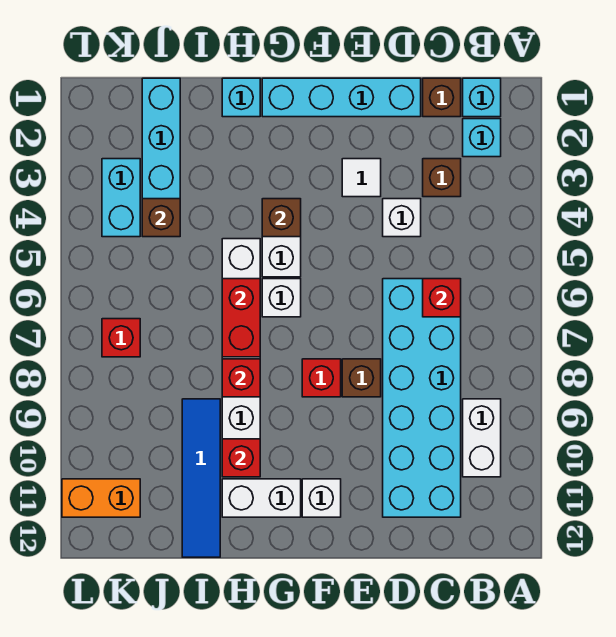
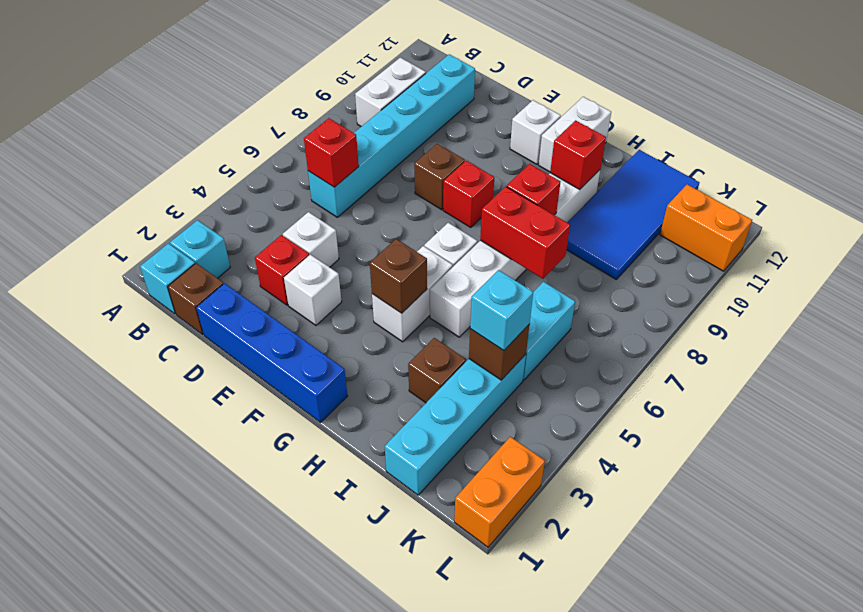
brown 1x1 brick [423,159,461,197] -> brown 1x1 brick moved to [408,338,466,403]
cyan 2x6 brick [383,279,461,517] -> cyan 1x6 brick [308,54,475,217]
cyan 1x4 brick [262,78,421,117] -> blue 1x4 brick [196,283,347,422]
white 1x1 tile [342,159,381,197] -> white 1x1 brick [284,255,342,325]
white 1x2 brick [222,479,301,517] -> white 1x2 brick turned to [539,97,611,172]
cyan 1x1 brick [222,78,260,117] -> cyan 1x1 brick moved to [470,270,533,351]
red 1x2 brick [222,279,260,357] -> red 1x2 brick turned to [480,187,570,279]
blue 1x4 tile [182,399,220,557] -> blue 2x4 tile [567,150,699,279]
cyan 1x2 brick [102,159,140,237] -> cyan 1x2 brick moved to [523,282,575,380]
red 1x1 brick [102,319,140,357] -> red 1x1 brick moved to [255,235,309,305]
none -> orange 1x2 brick [454,437,545,547]

